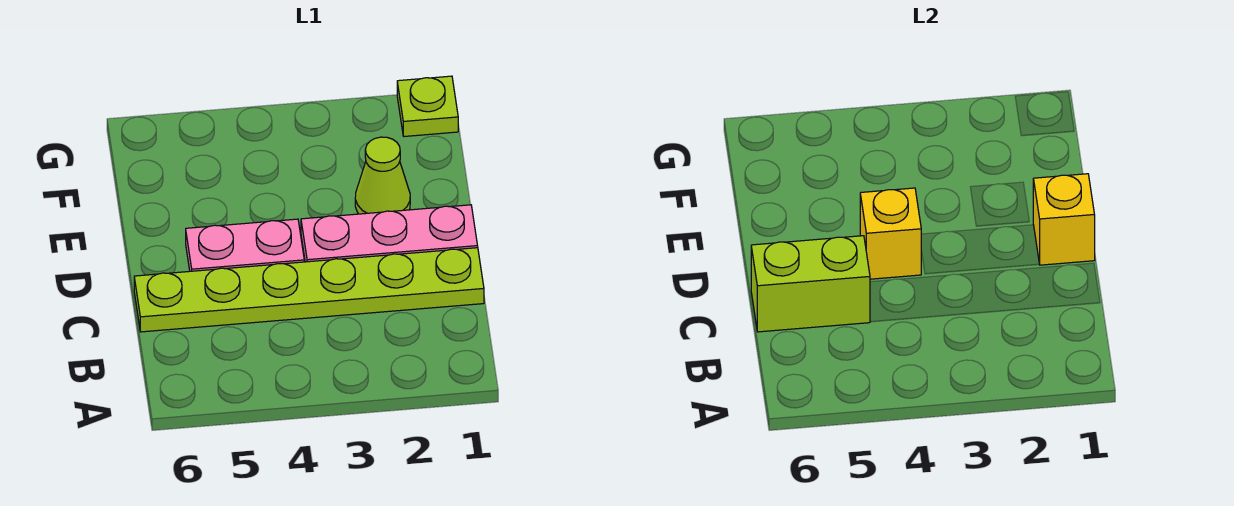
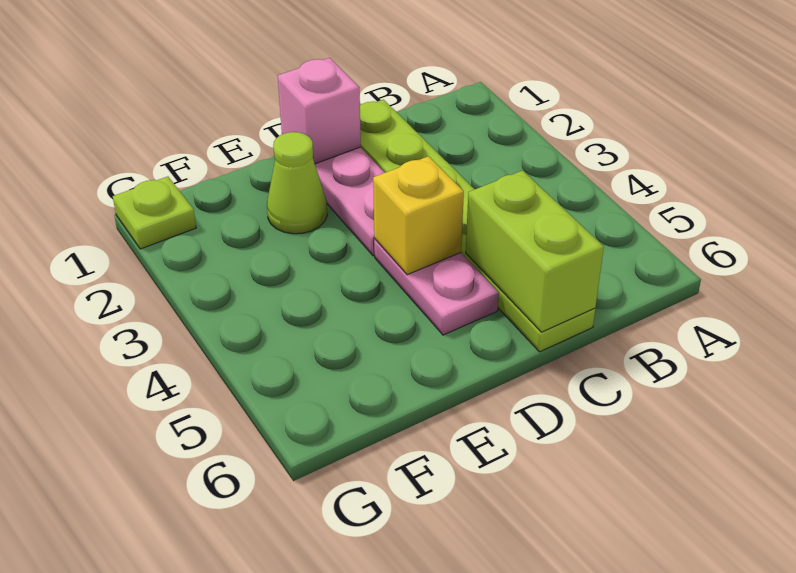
yellow 1x1 brick [1033,174,1095,265] -> pink 1x1 brick [278,58,361,164]

